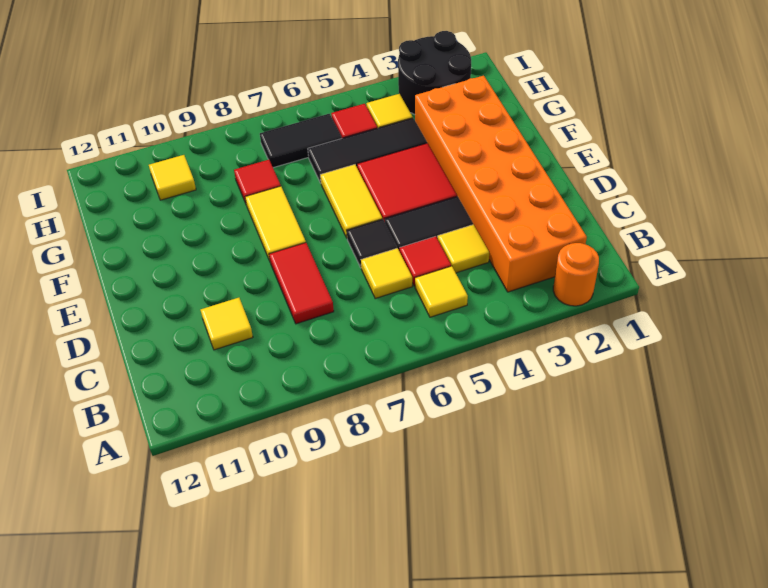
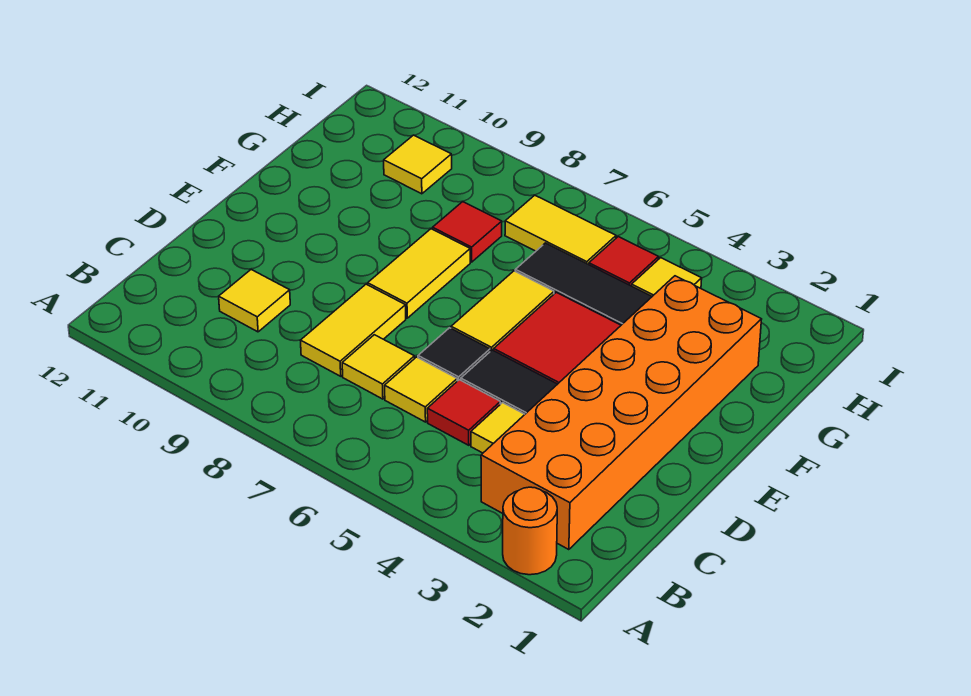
yellow 1x1 tile [415,266,468,317] -> yellow 1x1 tile moved to [342,335,415,399]
red 1x2 tile [269,243,334,324] -> yellow 1x2 tile [300,284,406,376]
black 2x2 round brick [398,31,471,115] -> none
black 1x2 tile [260,114,342,168] -> yellow 1x2 tile [505,195,616,265]

